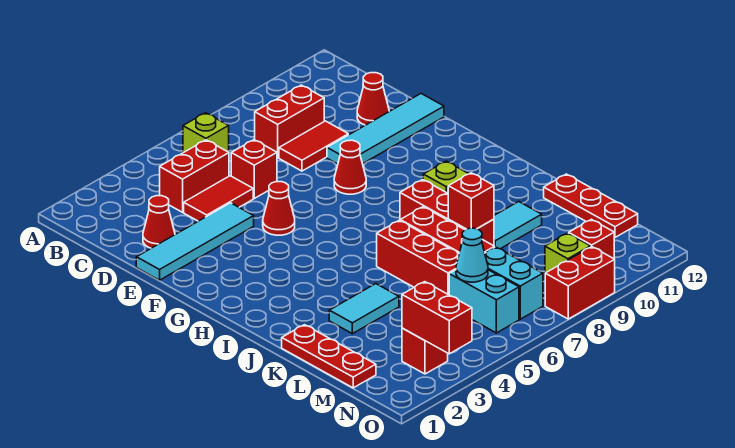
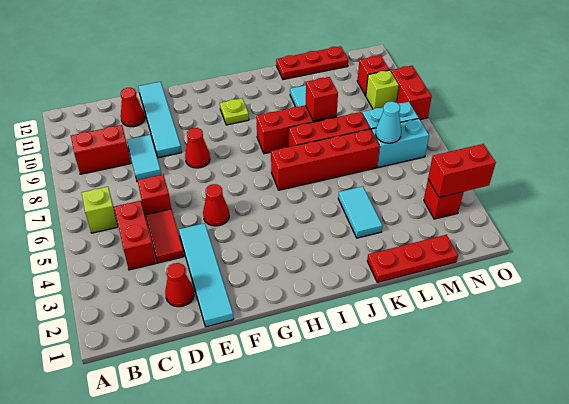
red 1x2 brick [255,85,324,157] -> red 1x2 brick turned to [71,125,131,174]
red 1x2 tile [279,121,348,171] -> cyan 1x2 tile [127,135,161,182]
red 1x3 brick [377,220,459,295] -> red 1x4 brick [271,129,380,190]

